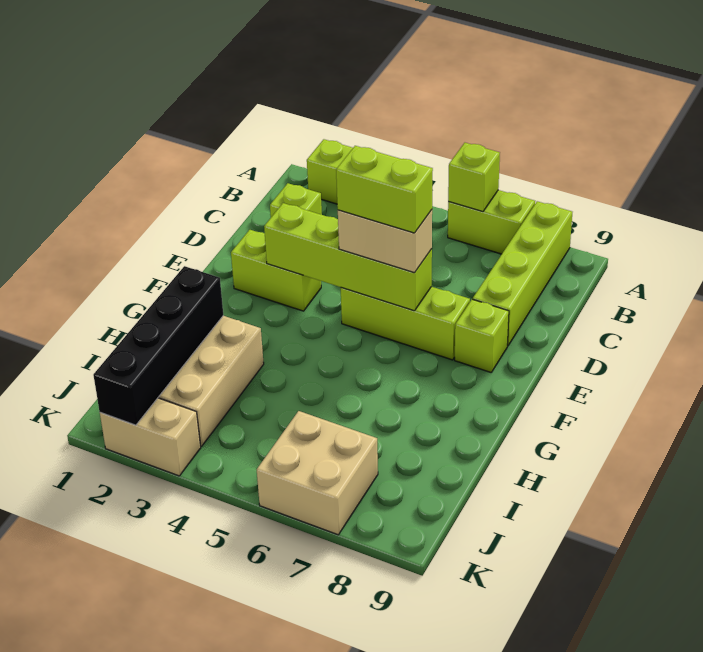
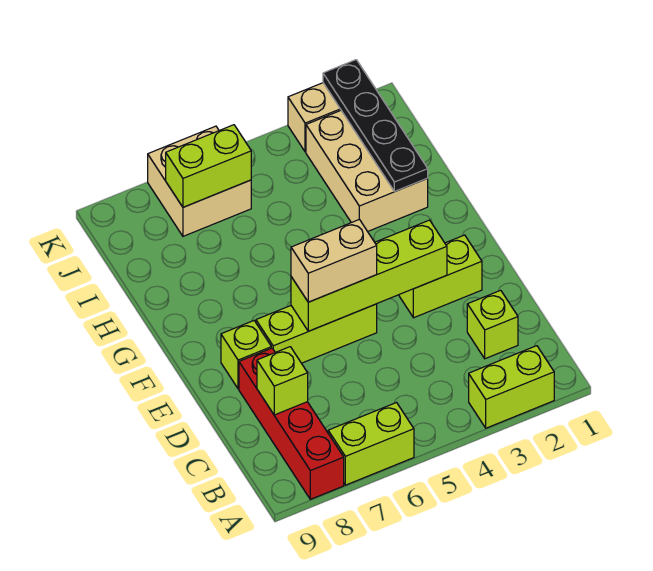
lime 1x1 brick [448,143,500,211] -> lime 1x1 brick moved to [257,347,308,415]
lime 1x4 brick [473,201,572,346] -> red 1x4 brick [239,348,344,499]
lime 1x2 brick [336,146,433,233] -> lime 1x2 brick moved to [166,125,251,207]
black 1x4 brick [93,266,223,425] -> black 1x4 plate [323,60,428,191]

